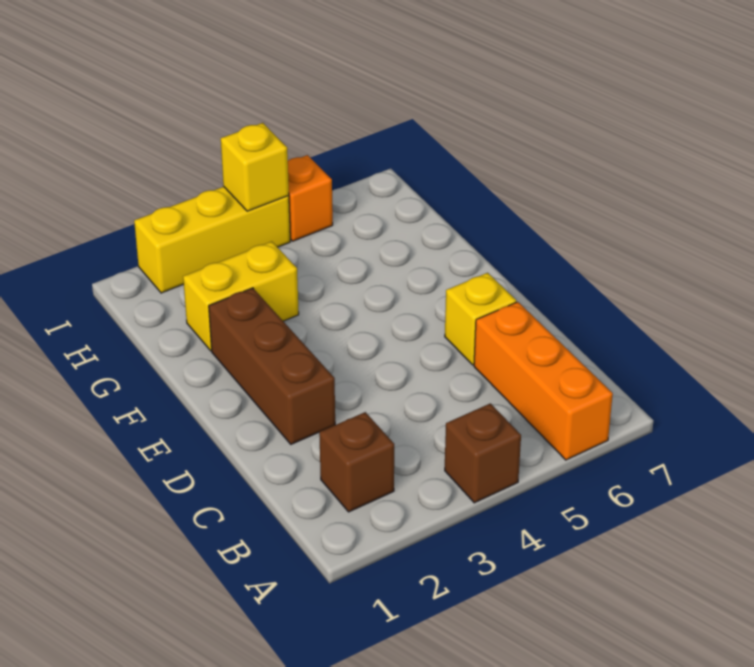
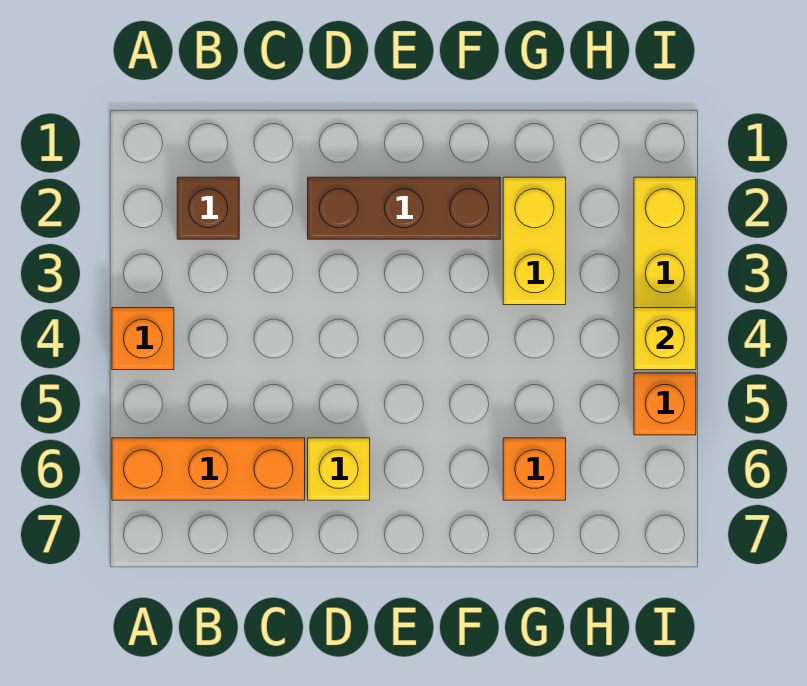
brown 1x1 brick [445,403,521,503] -> orange 1x1 brick [112,308,174,370]
none -> orange 1x1 brick [503,438,566,500]

